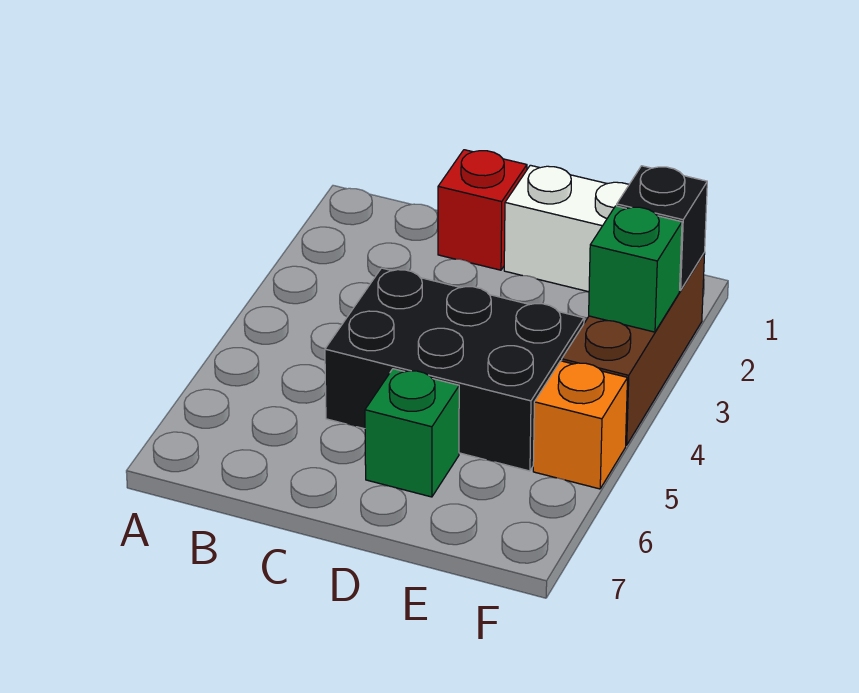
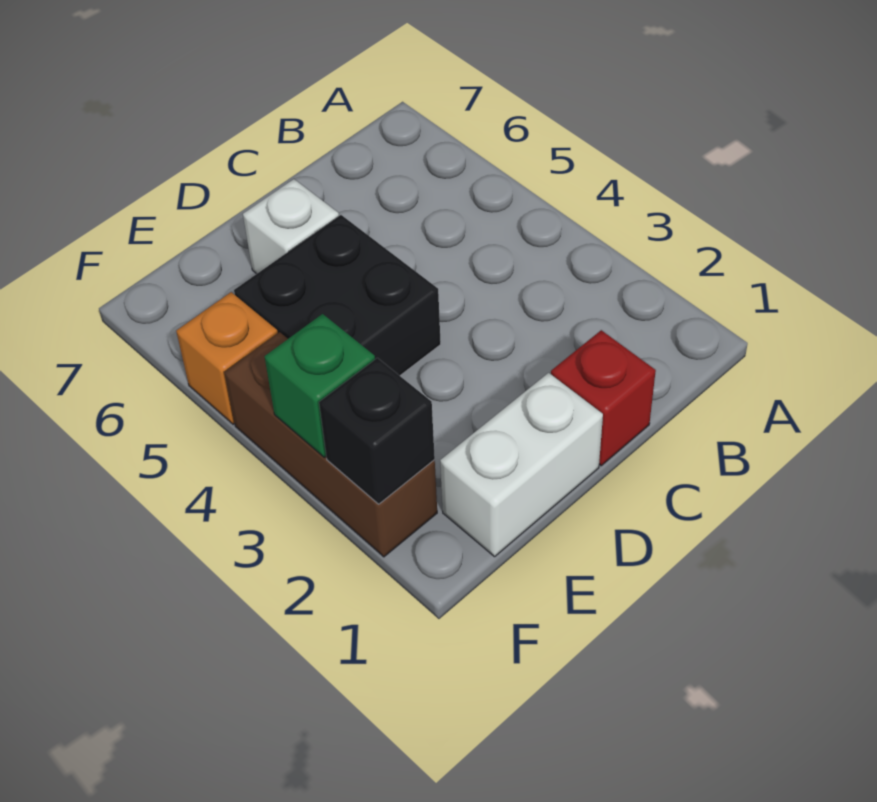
black 2x3 brick [325,268,584,471] -> black 2x2 brick [234,215,441,376]
green 1x1 brick [365,369,459,497] -> white 1x1 brick [243,179,339,274]

